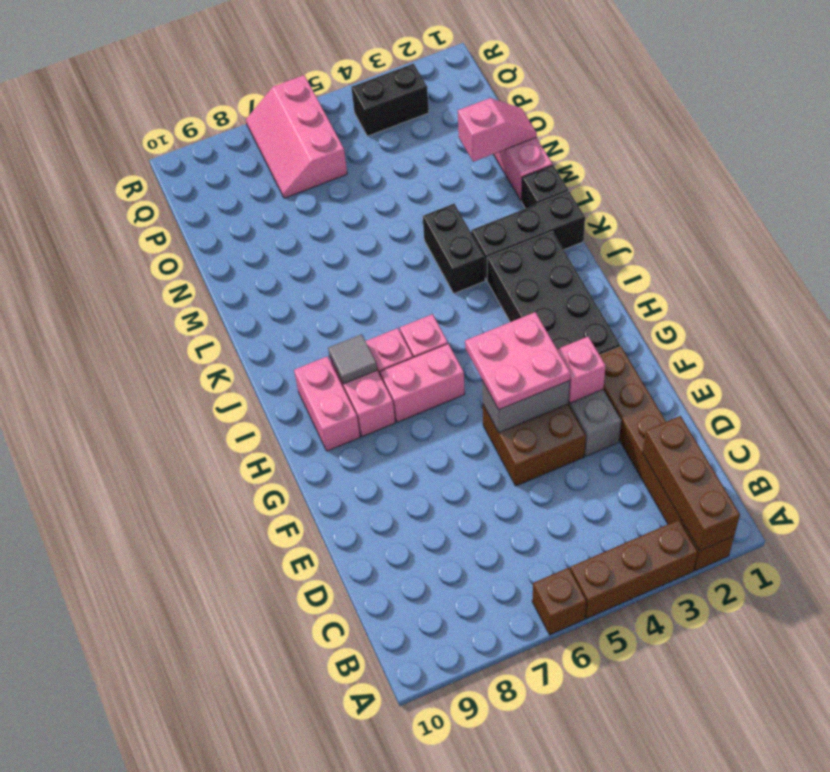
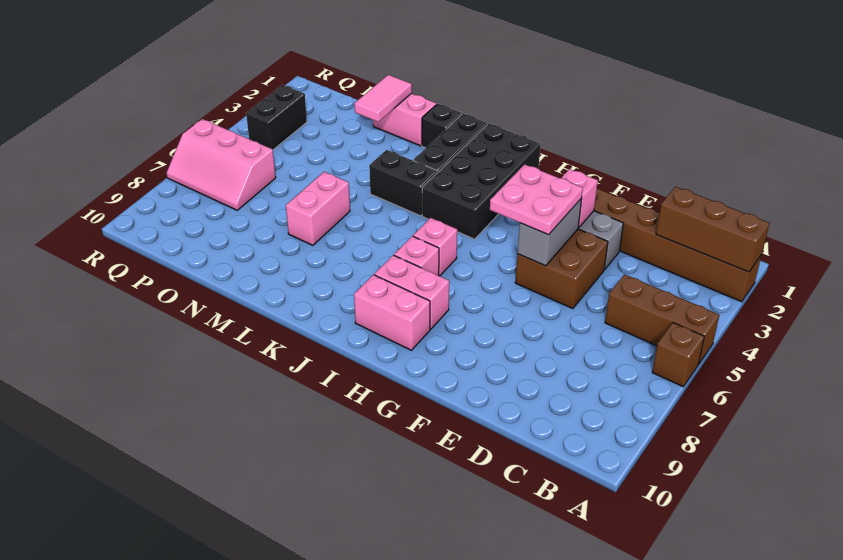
brown 1x3 brick [570,520,698,619] -> brown 1x3 brick turned to [605,274,719,364]
black 2x4 brick [487,232,620,355] -> black 2x4 brick turned to [422,124,540,239]
pink 1x2 brick [380,343,465,422] -> pink 1x2 brick moved to [286,172,350,245]
grey 1x1 tile [328,334,377,384] -> none
pink 1x2 slope [458,98,537,162] -> pink 1x2 tile [355,75,412,122]

